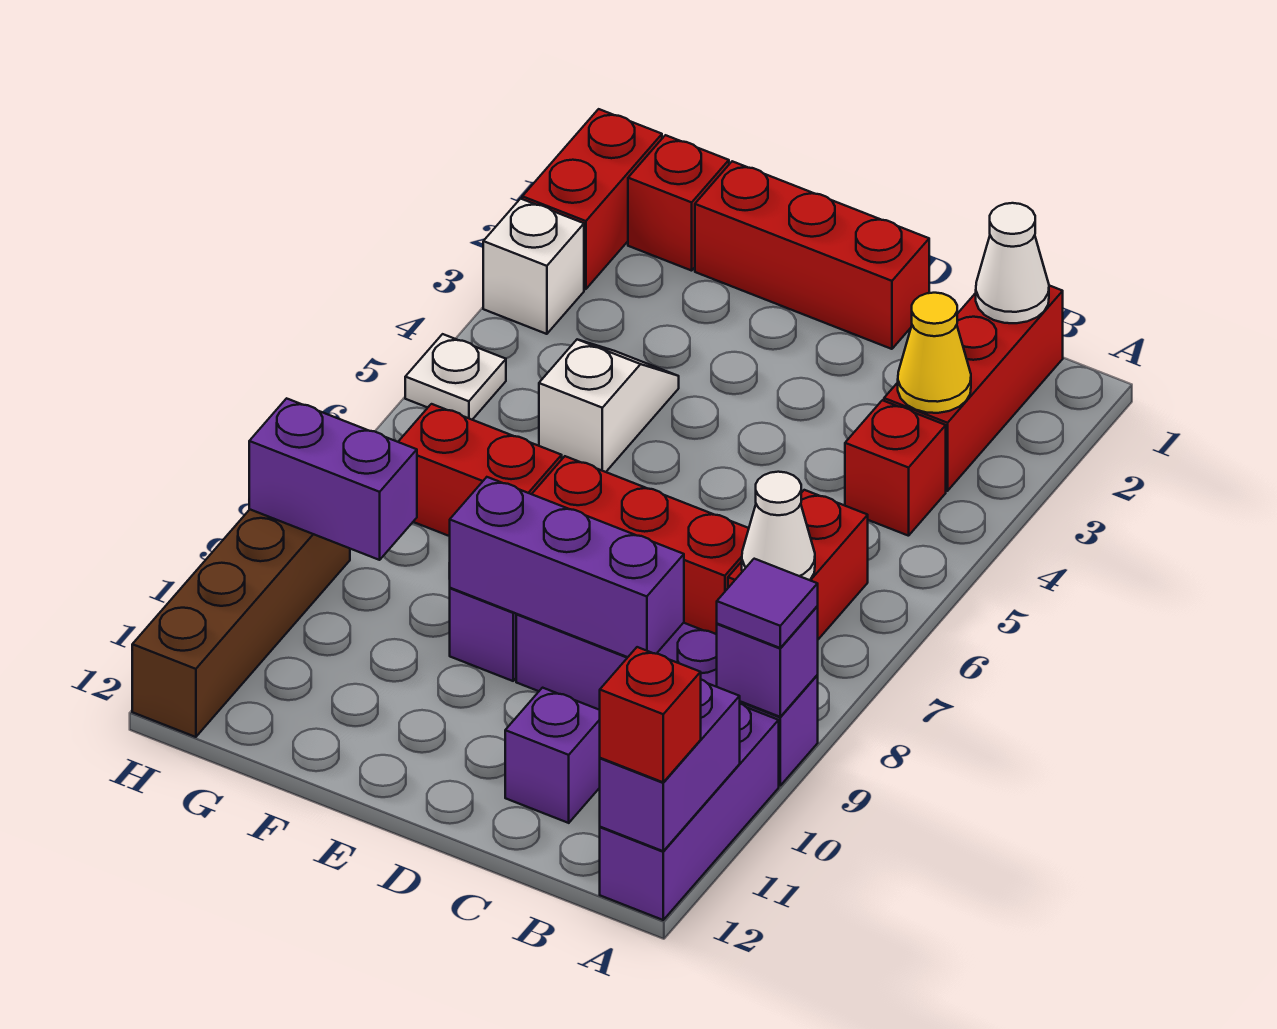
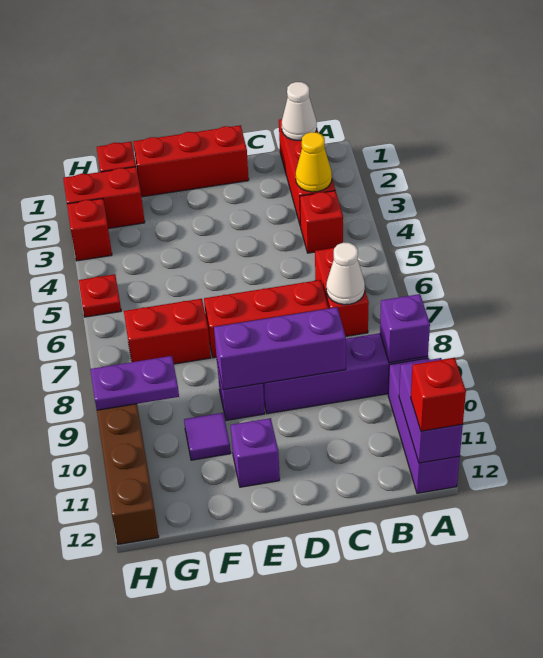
purple 1x1 tile [717,559,818,648] -> purple 1x1 tile moved to [184,413,231,460]
purple 1x1 brick [505,688,600,823] -> purple 1x1 brick moved to [231,418,280,487]
white 1x2 slope [539,339,679,472] -> none
purple 1x2 brick [249,398,417,560] -> purple 1x2 plate [90,356,179,410]
red 1x2 brick [522,109,662,289] -> red 1x2 brick turned to [63,167,145,229]
white 1x1 brick [483,199,584,334] -> red 1x1 brick [67,198,112,261]
white 1x1 plate [405,334,506,420] -> red 1x1 plate [79,274,121,317]

